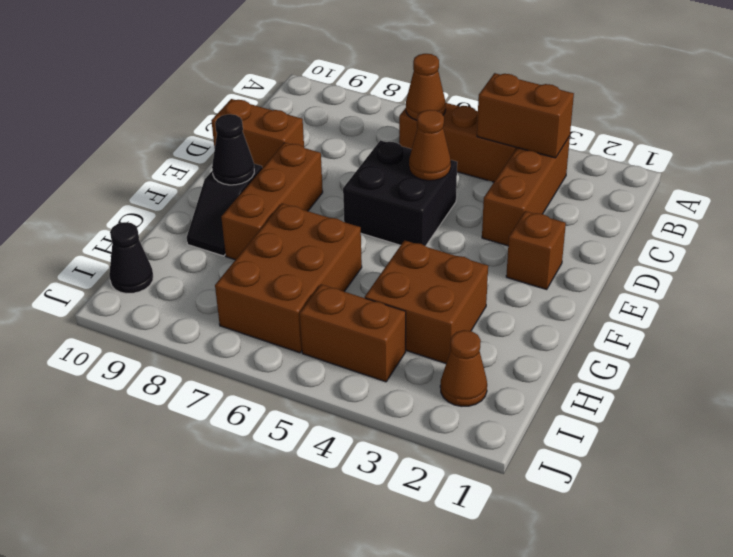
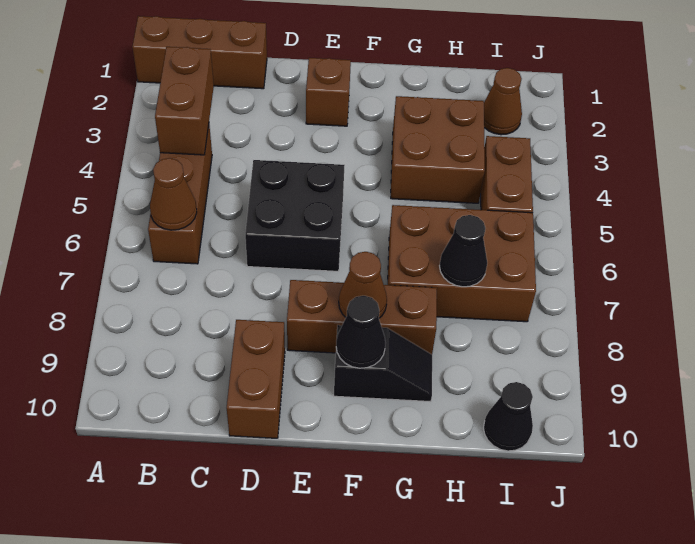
brown 1x3 brick [482,136,570,246] -> brown 1x3 brick moved to [132,16,267,89]
brown 1x1 cone [409,110,451,181] -> brown 1x1 cone moved to [339,252,387,318]
none -> black 1x1 cone [440,215,487,287]

